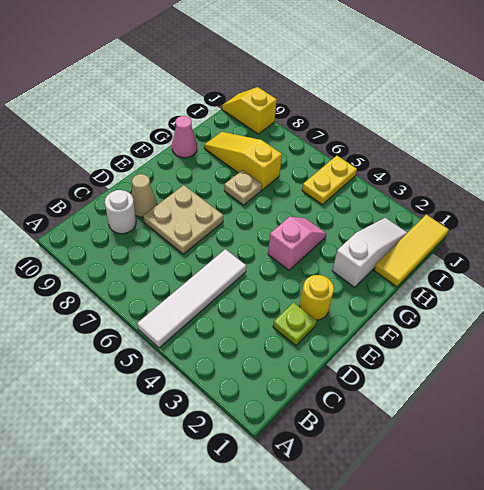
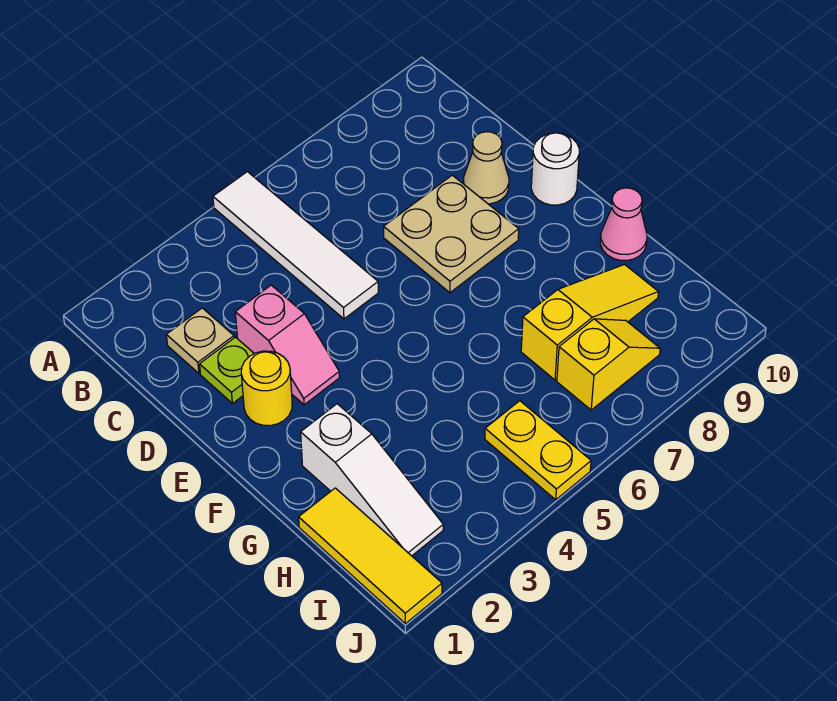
white 1x1 round brick [105,190,136,234] -> white 1x1 round brick moved to [531,133,579,205]
pink 1x2 slope [268,217,326,270] -> pink 1x2 slope moved to [235,285,340,405]
tan 1x1 plate [224,170,262,205] -> tan 1x1 plate moved to [166,308,234,373]
yellow 1x2 slope [222,87,277,134] -> yellow 1x2 slope moved to [557,319,660,410]

